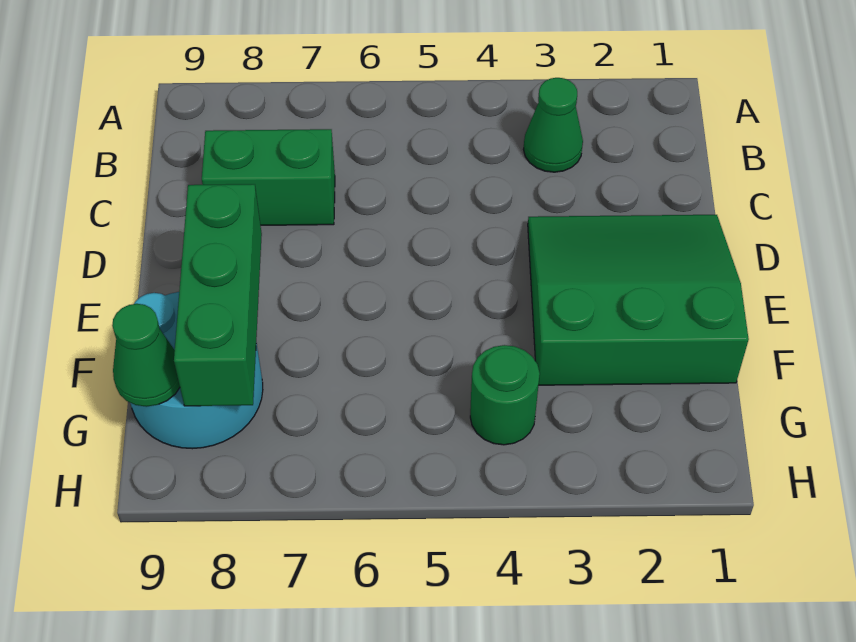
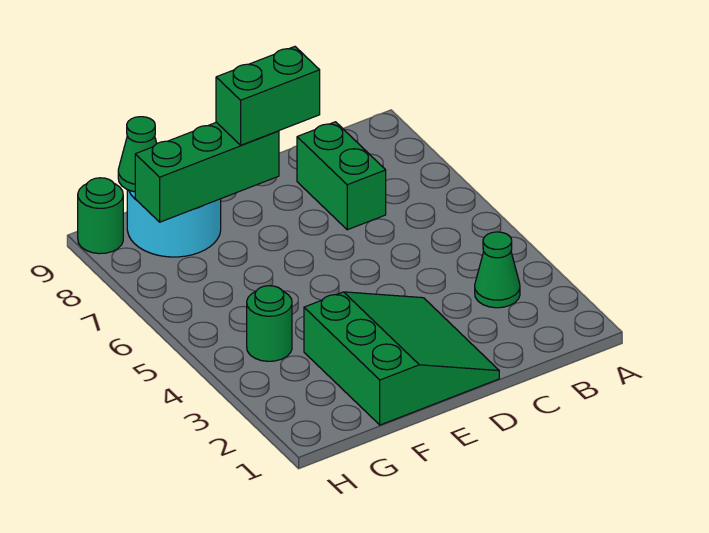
none -> green 1x2 brick [216,47,320,145]
none -> green 1x1 round brick [78,178,123,254]

